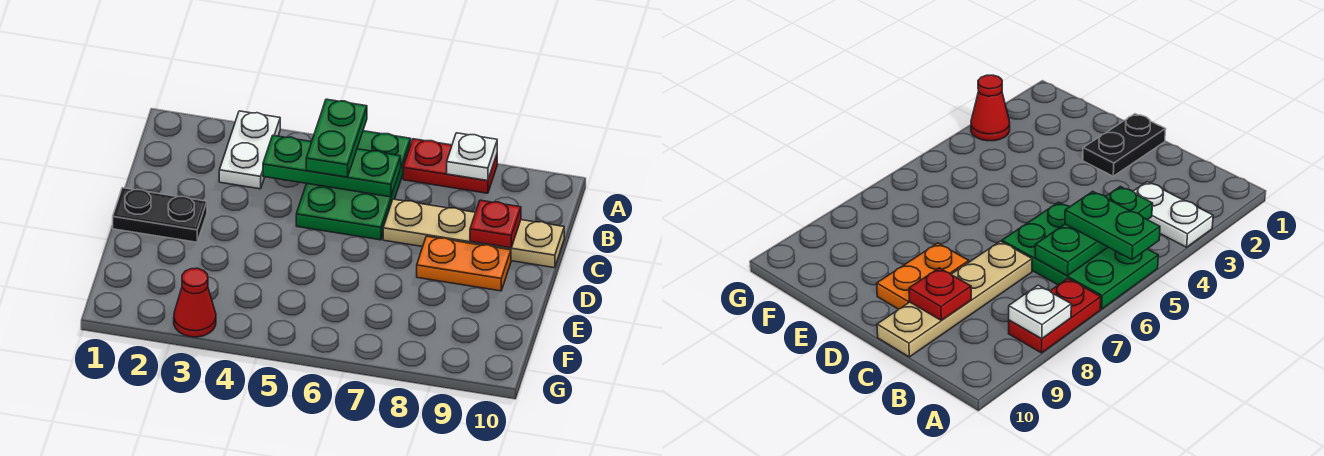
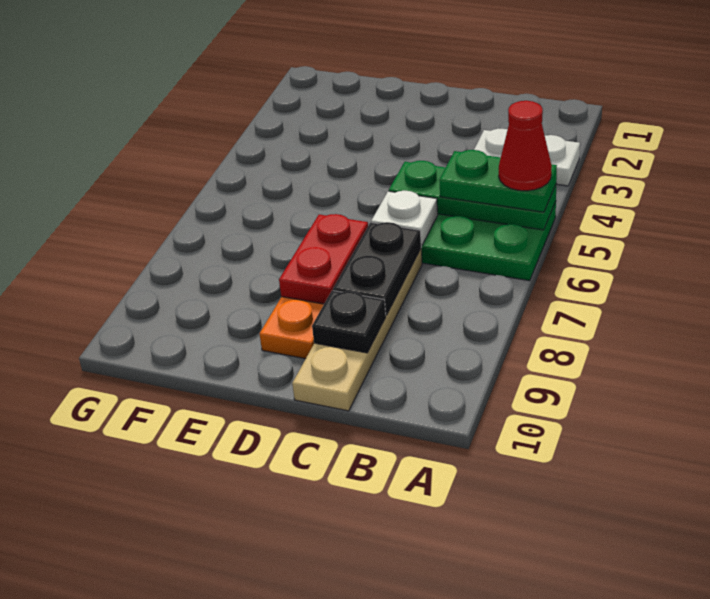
red 1x2 plate [403,139,497,193] -> red 1x2 plate moved to [279,214,368,304]
white 1x1 plate [447,133,497,181] -> white 1x1 plate moved to [371,191,438,246]
green 1x3 plate [263,135,401,197] -> green 1x3 plate turned to [389,161,556,230]
red 1x1 plate [470,200,521,248] -> black 1x1 plate [312,291,386,353]
black 1x2 plate [113,188,207,242] -> black 1x2 plate moved to [333,222,421,315]
red 1x1 cone [174,268,216,337] -> red 1x1 cone moved to [499,101,552,191]

